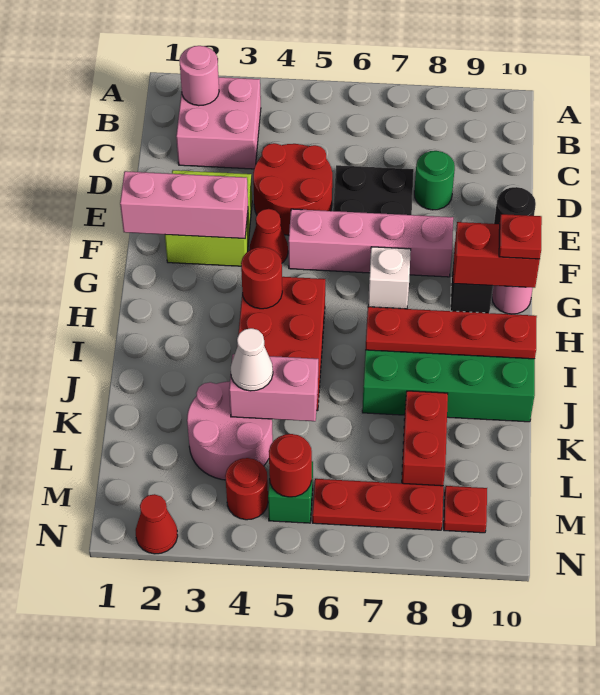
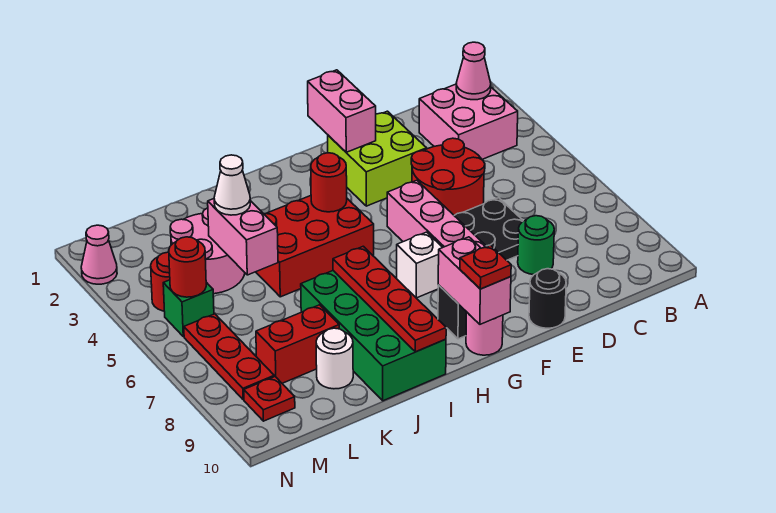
pink 1x1 round brick [179,46,219,106] -> pink 1x1 cone [456,42,491,100]
pink 1x3 brick [120,171,248,239] -> pink 1x2 brick [308,70,376,152]
red 1x1 cone [250,209,288,263] -> none
red 1x2 brick [453,222,540,288] -> pink 1x2 brick [438,237,511,324]
none -> white 1x1 round brick [316,328,353,389]
red 1x1 cone [136,494,178,554] -> pink 1x1 cone [81,225,117,284]

